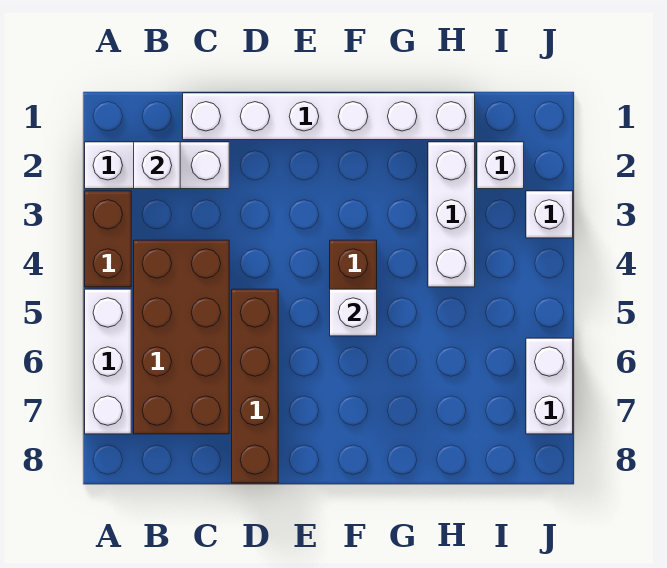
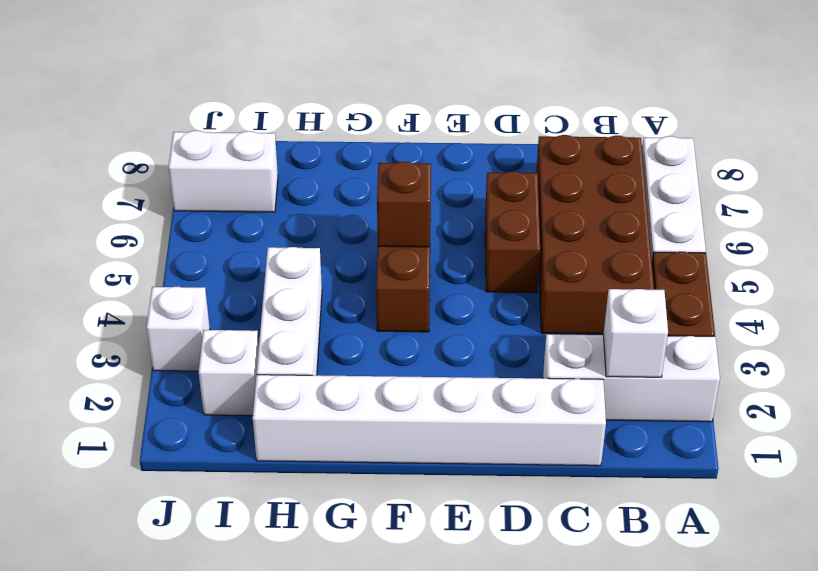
brown 1x4 brick [232,289,278,483] -> brown 1x2 brick [485,172,540,293]
white 1x1 brick [330,289,377,336] -> brown 1x1 brick [377,162,431,247]
white 1x2 brick [526,338,573,434] -> white 1x2 brick turned to [169,131,278,212]

